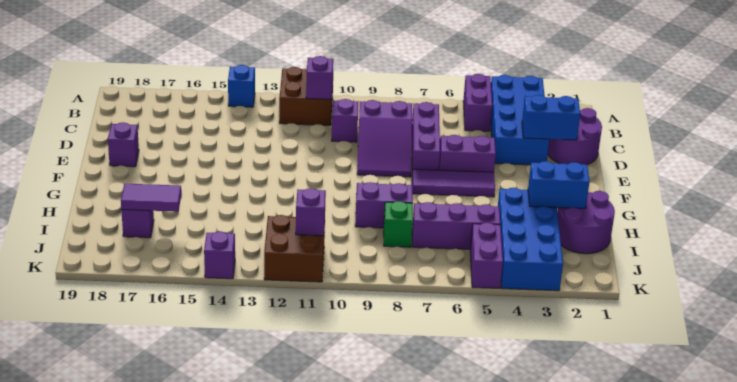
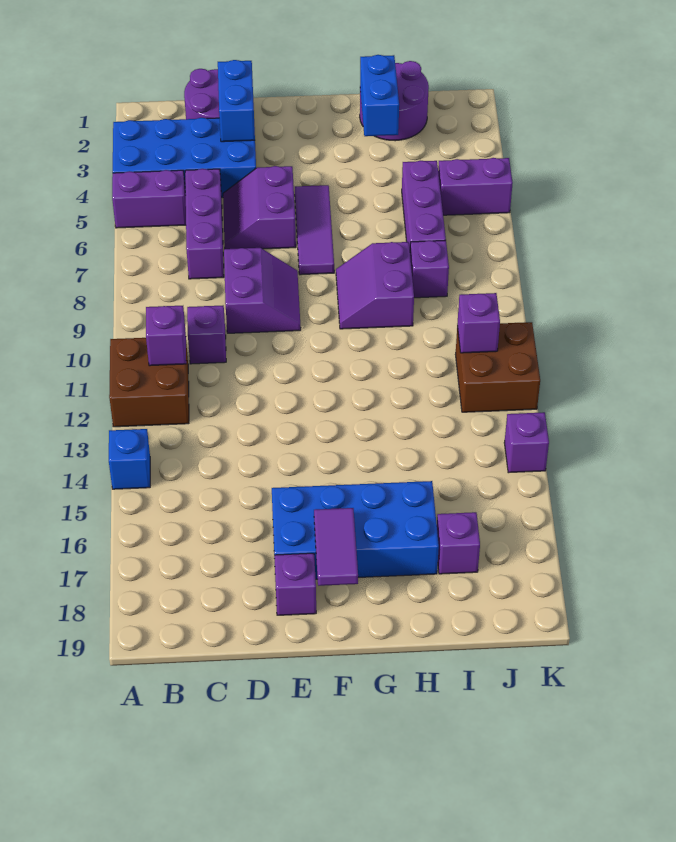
purple 1x3 brick [412,102,440,171] -> purple 1x3 brick turned to [185,169,224,279]
purple 2x3 slope [357,100,412,177] -> purple 2x2 slope [224,248,301,333]
blue 2x4 brick [498,188,563,291] -> blue 2x4 brick moved to [272,481,439,579]
green 1x1 brick [384,201,413,247] -> purple 1x1 brick [410,240,449,298]
purple 1x2 tile [121,184,181,212] -> purple 1x2 tile moved to [314,508,358,586]

